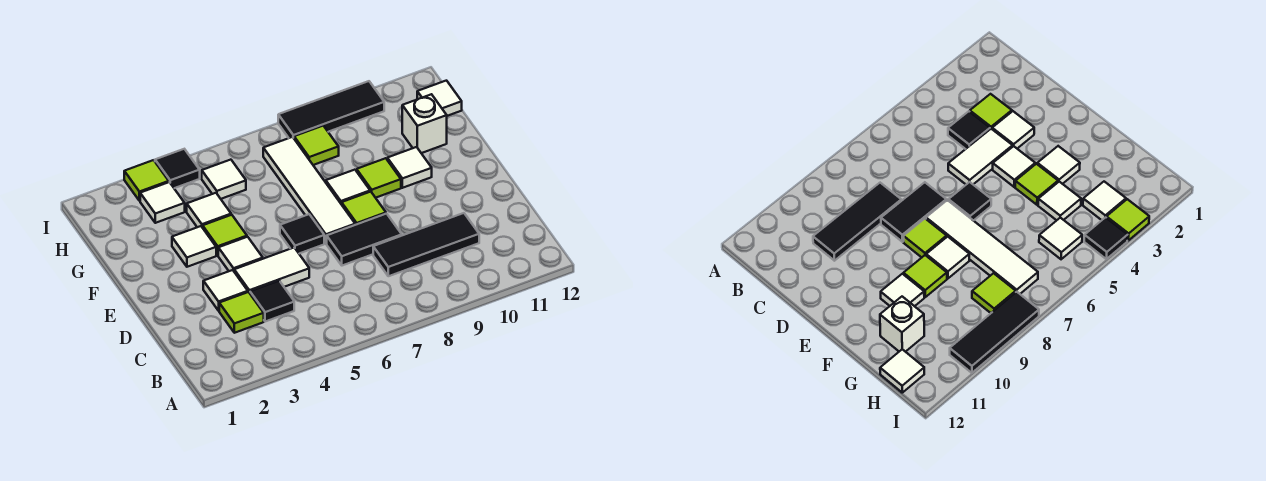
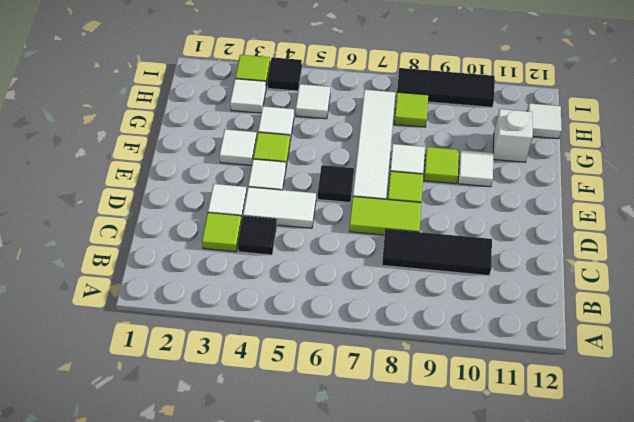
black 1x2 tile [327,214,402,266] -> lime 1x2 tile [349,196,421,235]

